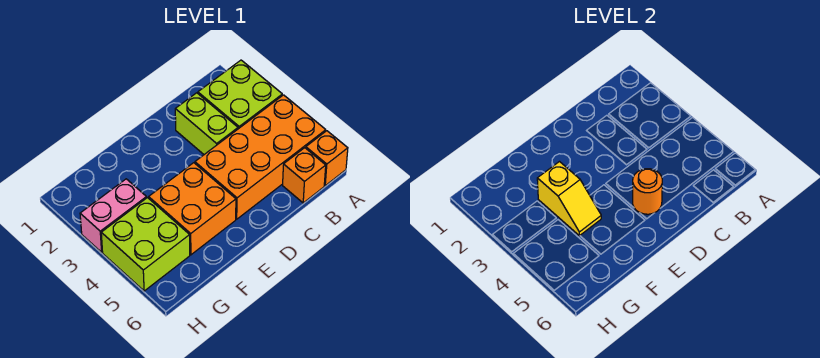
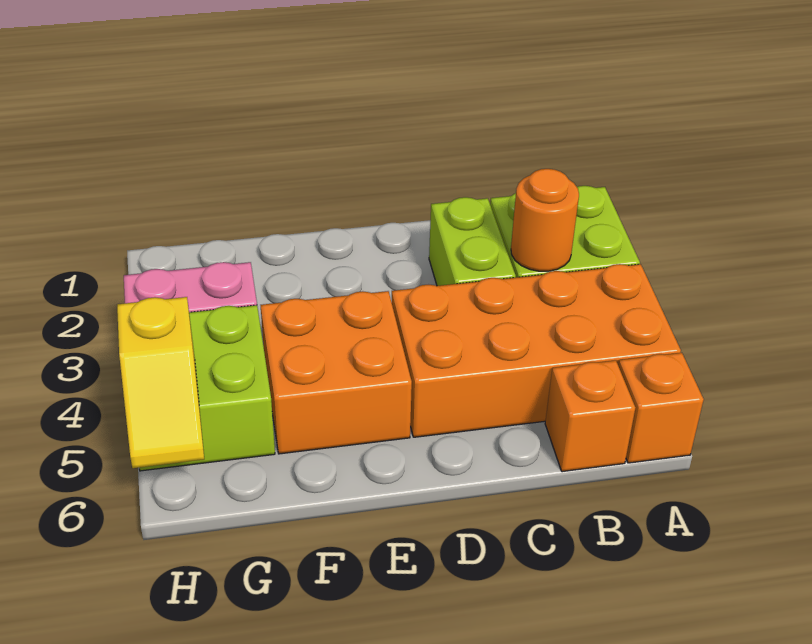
orange 1x1 round brick [633,169,662,214] -> orange 1x1 round brick moved to [511,169,579,271]
yellow 1x2 slope [537,162,601,236] -> yellow 1x2 slope moved to [117,297,204,468]

